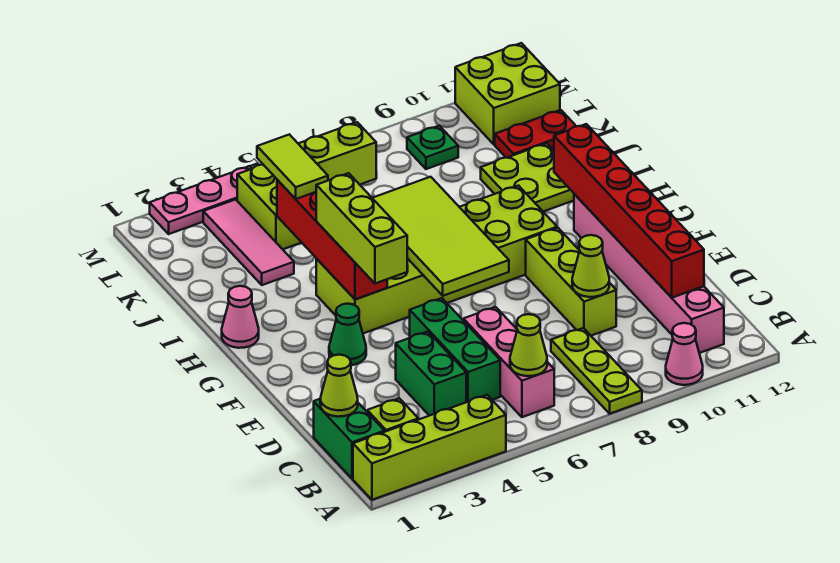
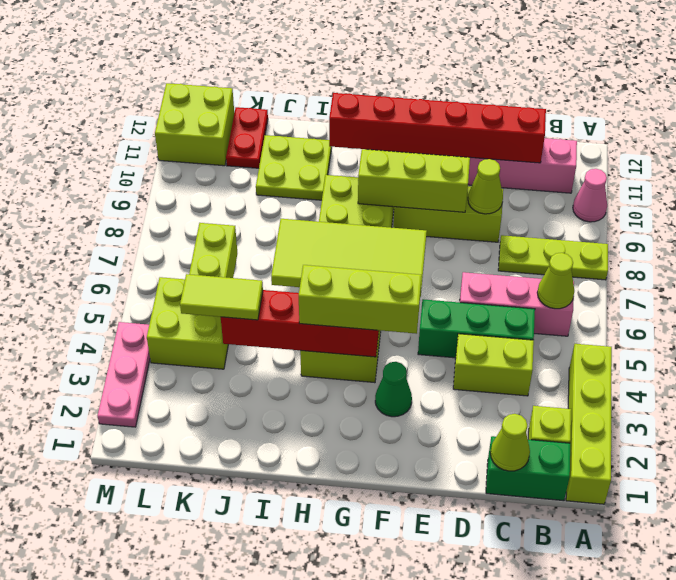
green 1x2 brick [396,332,466,416] -> lime 1x2 brick [453,334,534,396]
none -> lime 1x3 brick [358,149,470,212]
pink 1x1 cone [222,286,259,348] -> none
pink 1x3 tile [203,199,294,285] -> none
green 1x1 plate [407,126,458,169] -> none

